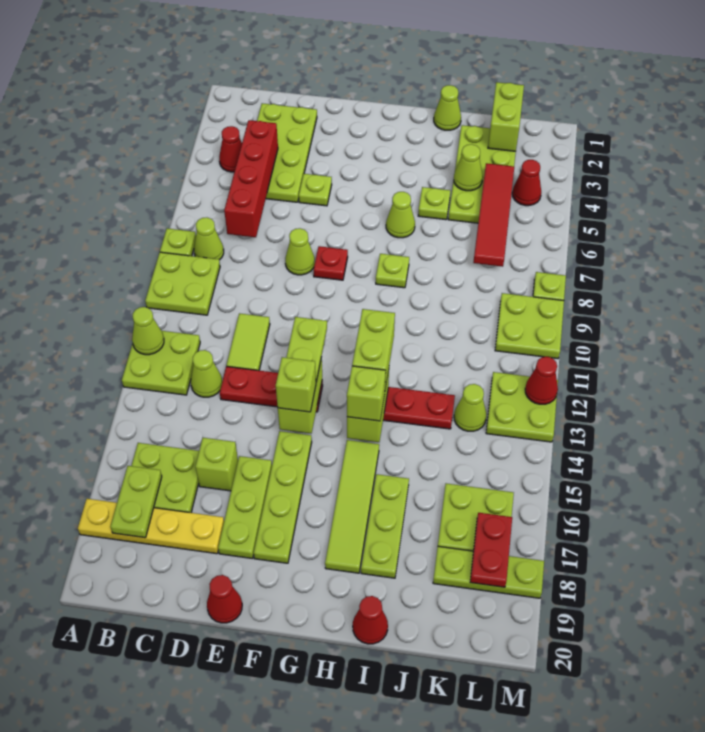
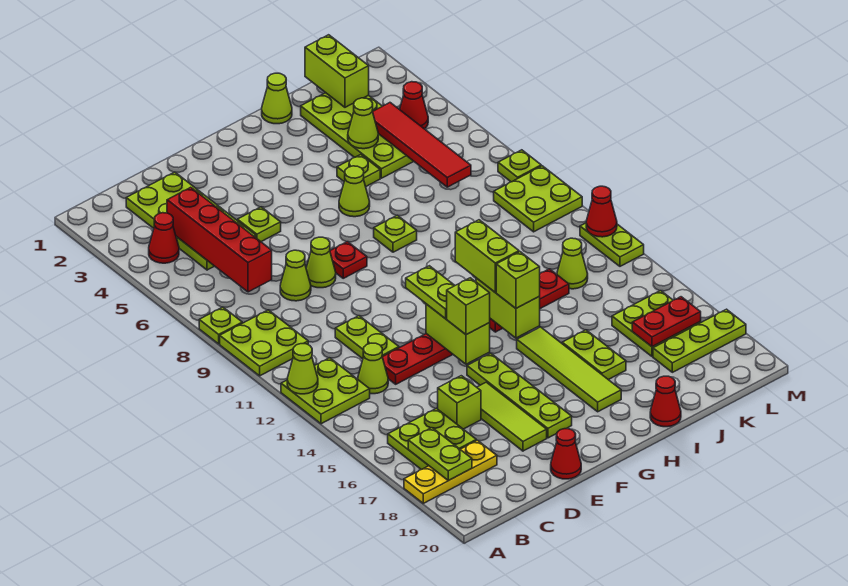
yellow 1x4 plate [78,499,224,554] -> yellow 1x3 plate [404,440,497,503]
lime 1x1 cone [194,217,224,260] -> lime 1x1 cone moved to [280,250,311,301]
lime 1x2 tile [226,313,270,370] -> lime 1x2 plate [335,316,399,359]
lime 1x3 plate [218,456,272,559] -> lime 1x3 tile [477,382,547,451]
lime 1x3 plate [361,474,409,578] -> lime 1x2 plate [562,330,626,380]
lime 2x2 plate [486,372,558,442] -> lime 1x2 plate [580,223,644,266]
red 1x2 plate [470,513,512,587] -> red 1x2 plate turned to [632,297,701,347]

